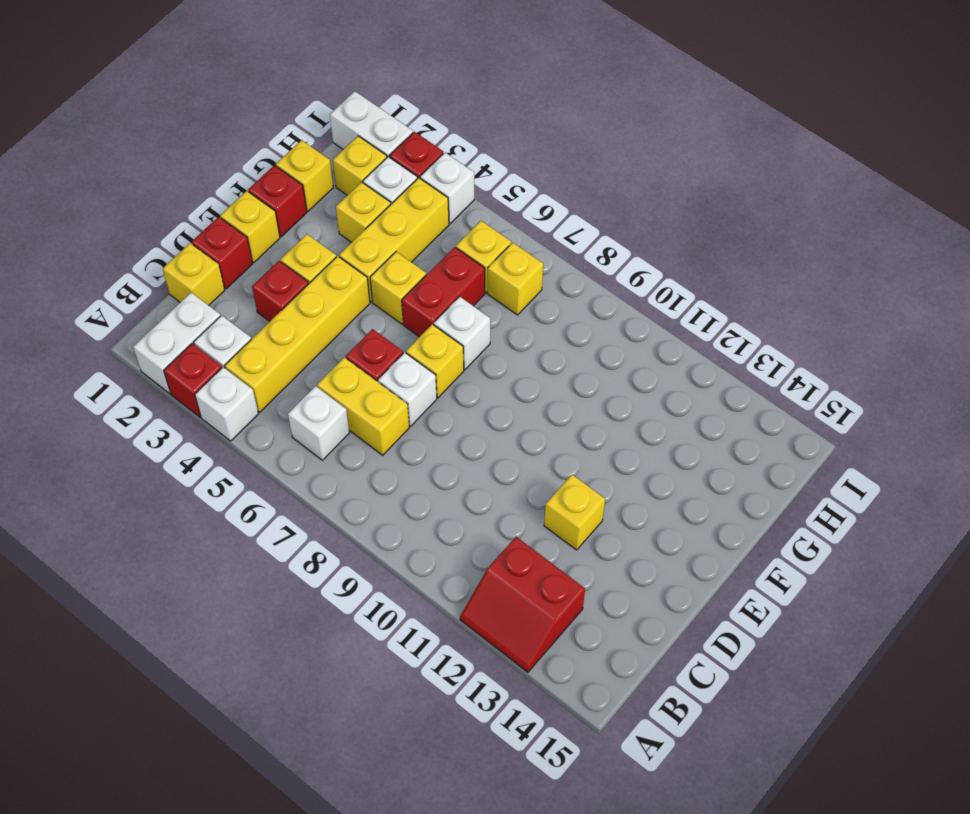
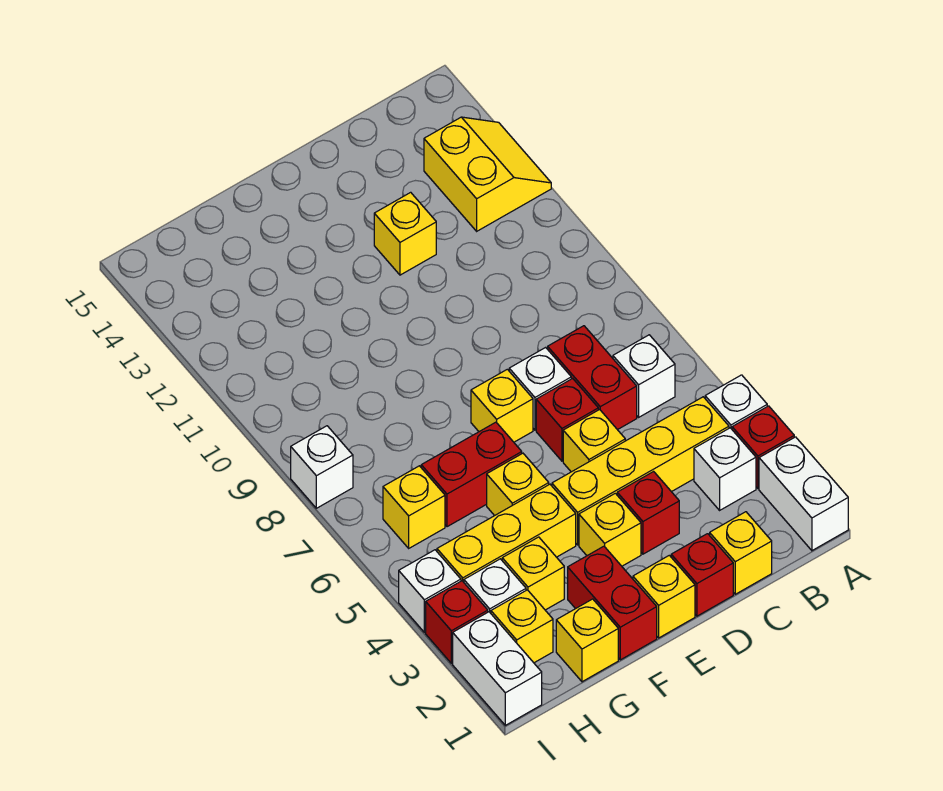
white 1x2 brick [133,293,220,394] -> white 1x2 brick turned to [759,437,848,551]
red 2x2 slope [460,537,585,672] -> yellow 2x2 slope [424,117,551,231]
yellow 1x2 brick [317,357,409,455] -> red 1x2 brick [548,326,637,430]
red 1x1 brick [248,165,307,237] -> red 1x2 brick [568,546,657,660]
white 1x1 brick [434,297,490,370] -> white 1x1 brick moved to [291,426,353,508]
yellow 1x1 brick [488,243,543,315] -> yellow 1x1 brick moved to [563,409,625,472]

